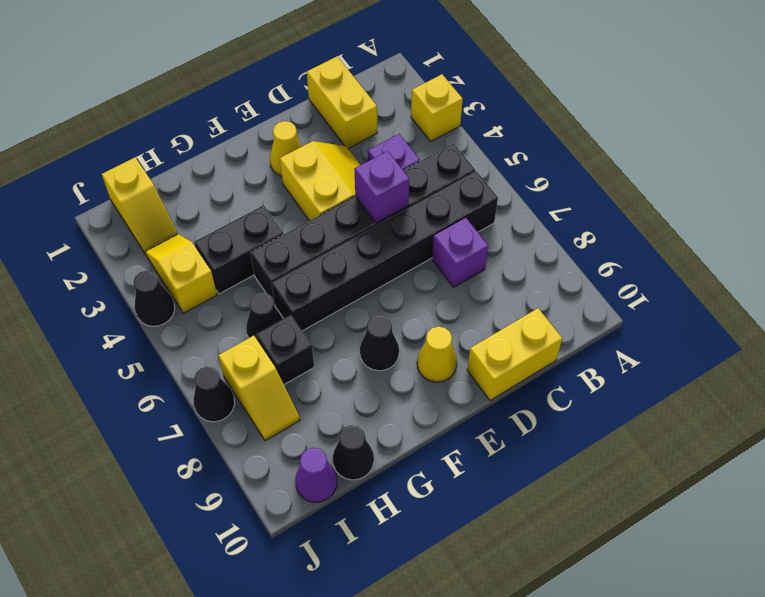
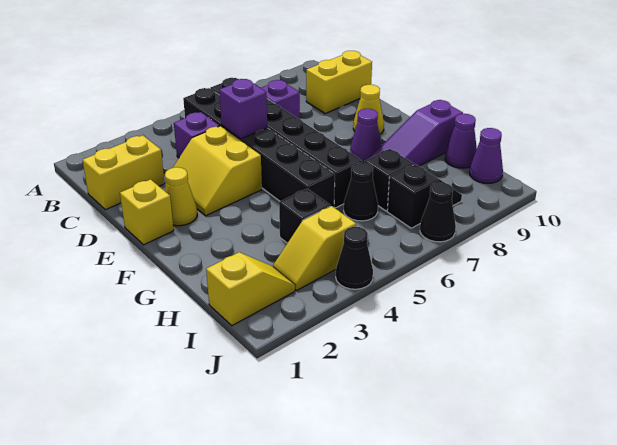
yellow 1x1 brick [411,74,463,141] -> yellow 1x1 brick moved to [120,179,174,245]
yellow 1x2 brick [467,308,562,400] -> yellow 1x2 brick turned to [306,51,372,114]
yellow 2x2 slope [280,141,360,221] -> yellow 2x2 slope turned to [173,126,262,216]
black 1x1 cone [360,315,399,371] -> purple 1x1 cone [350,109,382,163]
black 1x2 brick [194,205,283,294] -> black 1x1 brick [279,189,331,243]
none -> purple 1x3 slope [369,100,463,166]
black 1x1 cone [333,425,374,480] -> purple 1x1 cone [445,114,477,168]
yellow 1x2 slope [218,336,300,441] -> black 1x2 slope [387,164,462,228]

